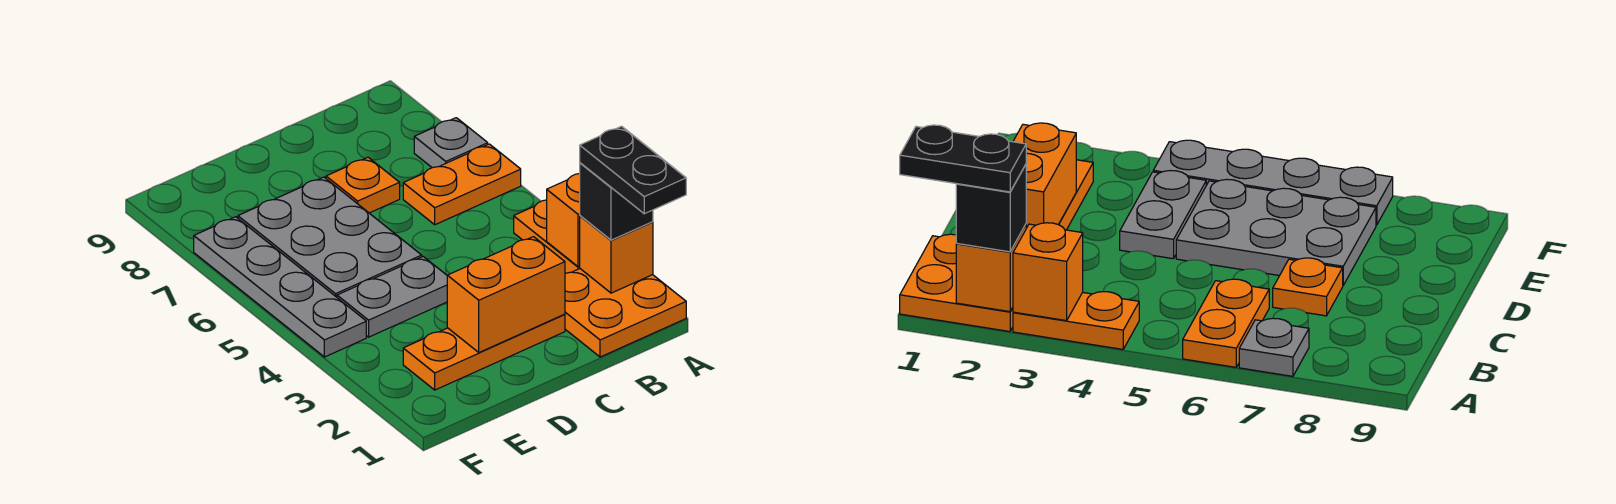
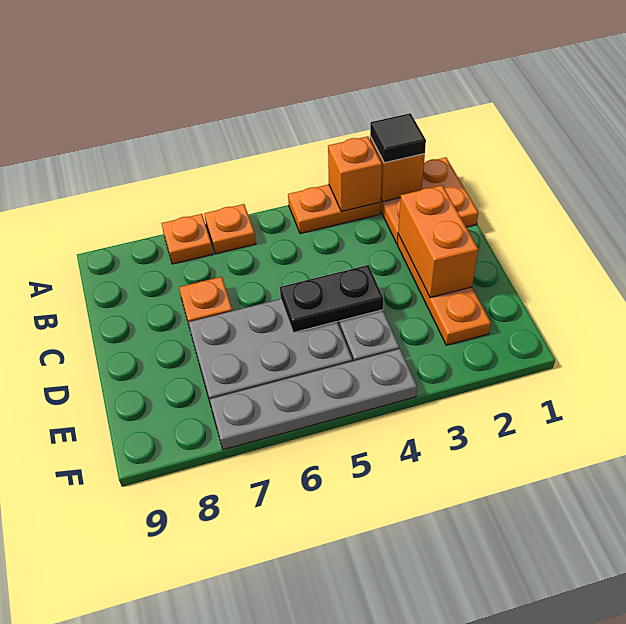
black 1x2 plate [580,126,686,214] -> black 1x2 plate moved to [280,265,384,333]
black 1x1 brick [580,163,653,240] -> black 1x1 tile [370,113,426,163]
orange 1x2 plate [403,144,521,225] -> orange 1x1 plate [204,204,256,254]
grey 1x1 plate [414,118,488,168] -> orange 1x1 plate [161,214,213,264]

